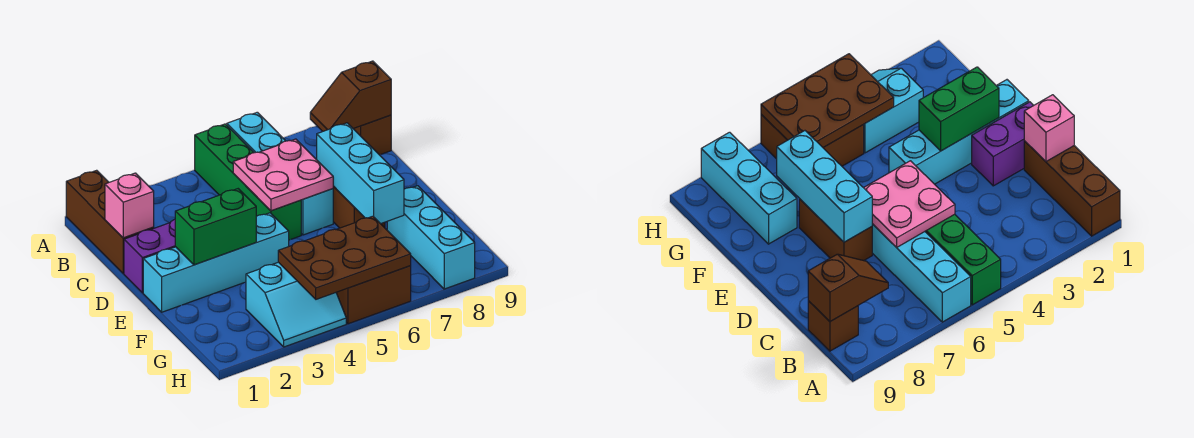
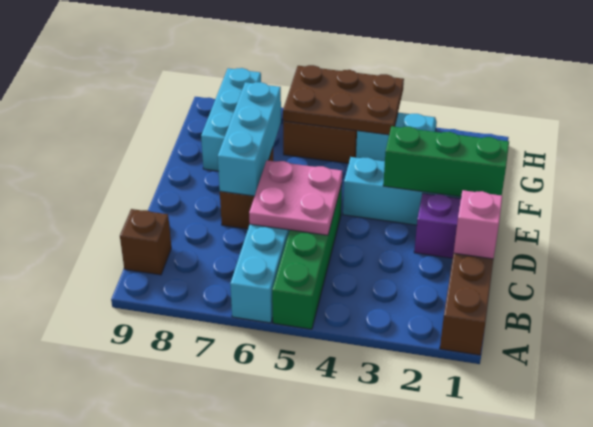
brown 1x2 slope [310,61,391,131] -> none
green 1x2 brick [175,189,256,265] -> green 1x3 brick [383,126,509,197]

